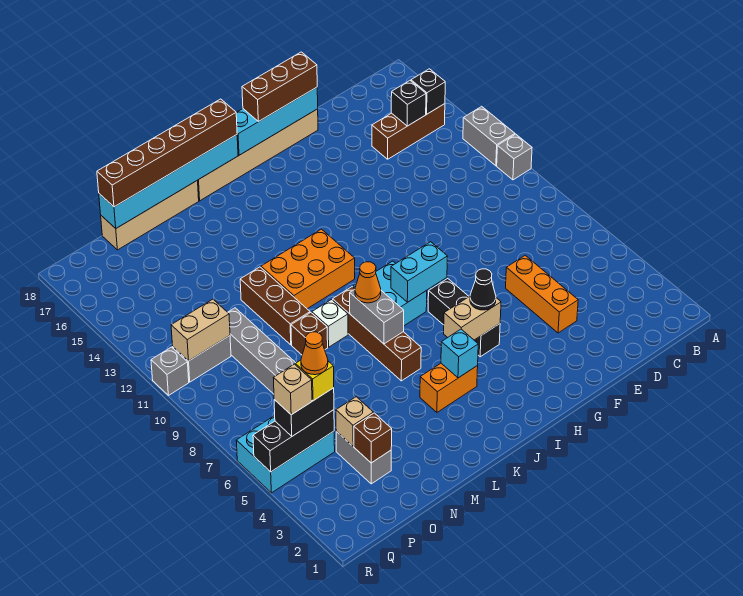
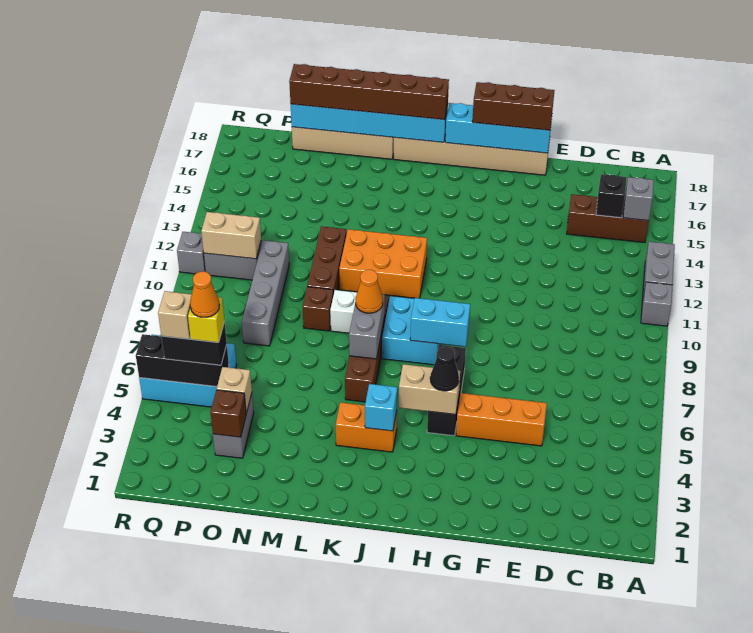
black 1x1 brick [411,69,445,114] -> grey 1x1 brick [623,177,654,221]
orange 1x3 brick [506,255,578,333] -> orange 1x3 brick turned to [456,393,547,446]

